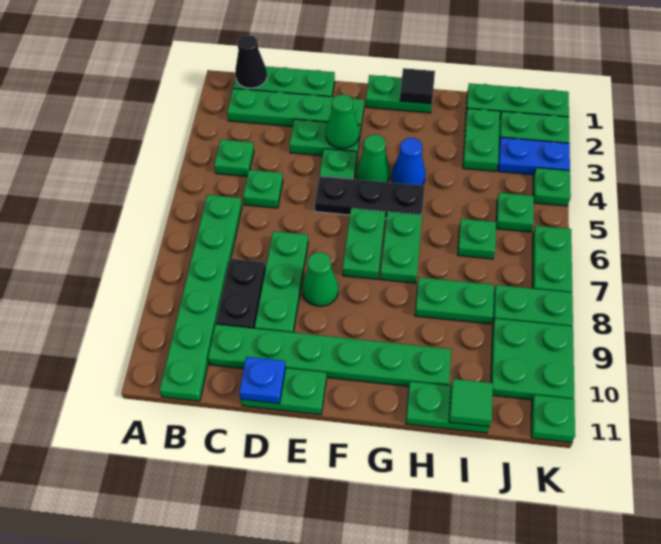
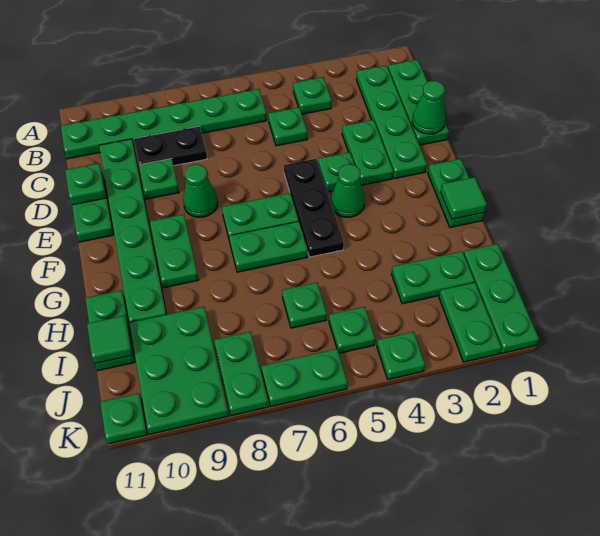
black 1x1 cone [235,35,267,88] -> none
green 1x3 plate [255,231,308,333] -> green 1x1 plate [139,159,179,199]
blue 1x1 plate [239,357,286,403] -> green 1x1 plate [65,163,106,205]
green 1x1 cone [326,94,359,149] -> green 1x1 cone moved to [412,81,446,134]
black 1x1 tile [400,68,435,104] -> green 1x1 tile [441,177,487,219]
blue 1x1 cone [392,138,425,186] -> none
green 1x2 plate [415,277,494,324] -> green 1x2 plate moved to [150,214,198,288]
blue 1x2 plate [498,137,570,175] -> none
green 2x2 plate [491,319,574,400] -> green 2x3 plate [129,307,229,434]

